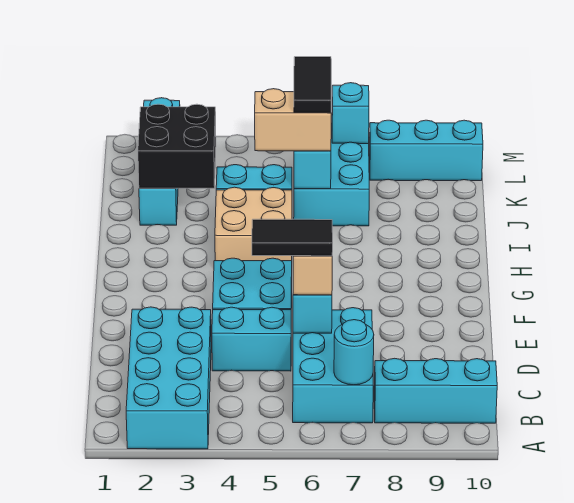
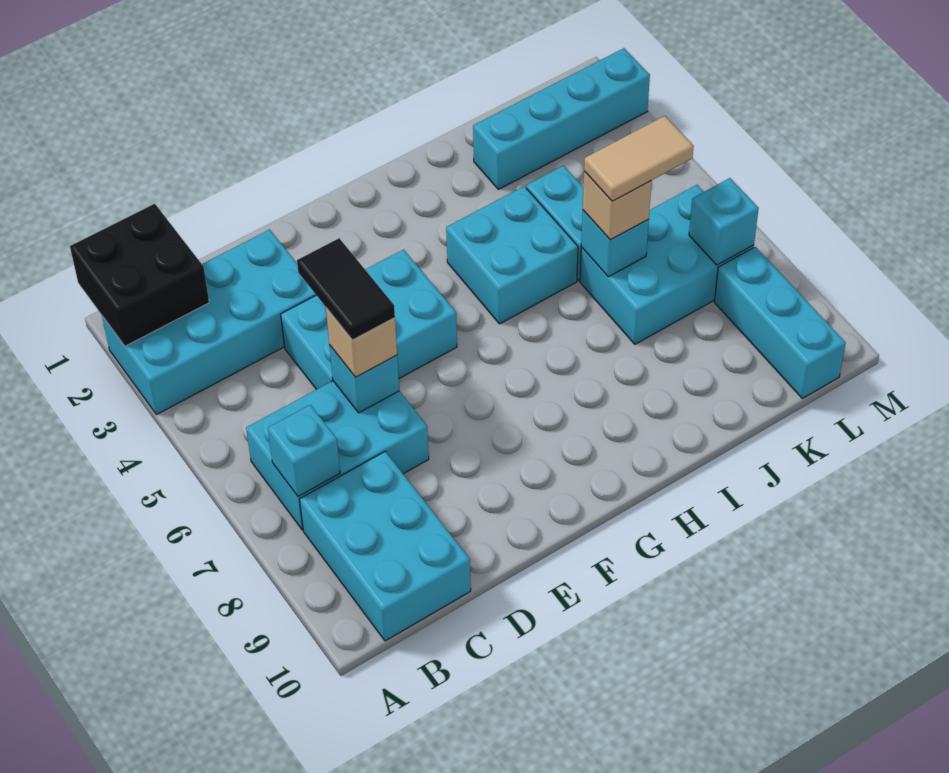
cyan 1x1 round brick [334,320,374,385] -> cyan 1x1 brick [268,405,340,497]
cyan 1x3 brick [374,358,497,423] -> cyan 2x3 brick [300,452,471,641]
tan 2x2 brick [215,187,292,261] -> cyan 2x2 brick [446,186,578,324]
black 2x2 brick [138,104,216,189] -> black 2x2 brick moved to [70,204,209,346]
tan 1x2 brick [255,89,331,151] -> tan 1x1 brick [583,171,651,240]
black 1x2 tile [294,57,331,113] -> tan 1x2 tile [584,116,694,201]

